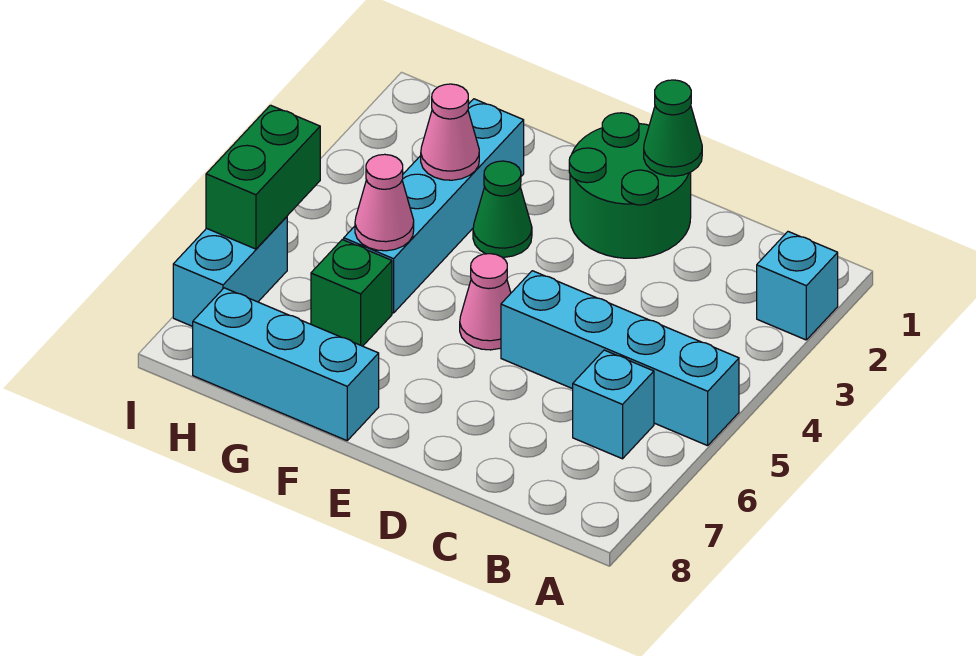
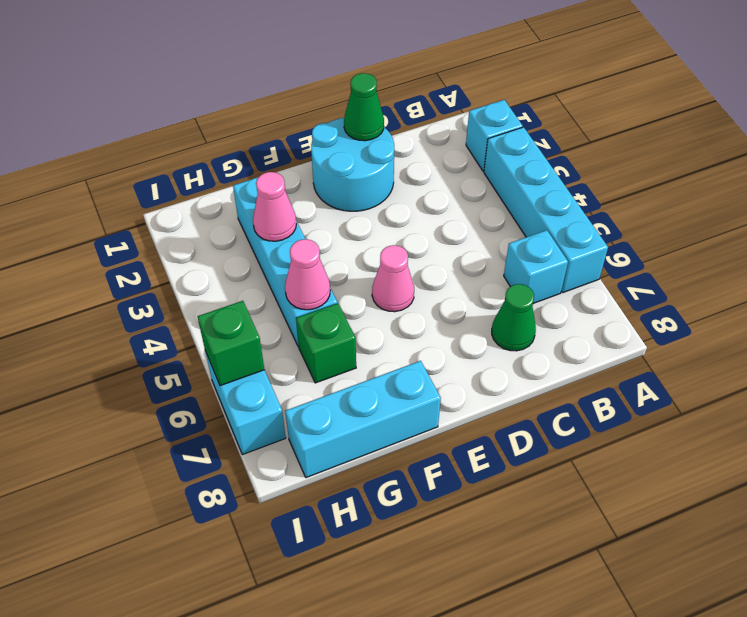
cyan 1x4 brick [501,271,739,446] -> cyan 1x4 brick turned to [484,127,608,292]
green 2x2 round brick [569,113,691,258] -> cyan 2x2 round brick [311,118,394,211]
green 1x1 cone [473,161,532,257] -> green 1x1 cone moved to [492,284,536,351]
green 1x2 brick [206,105,320,249] -> green 1x1 brick [197,301,264,386]

